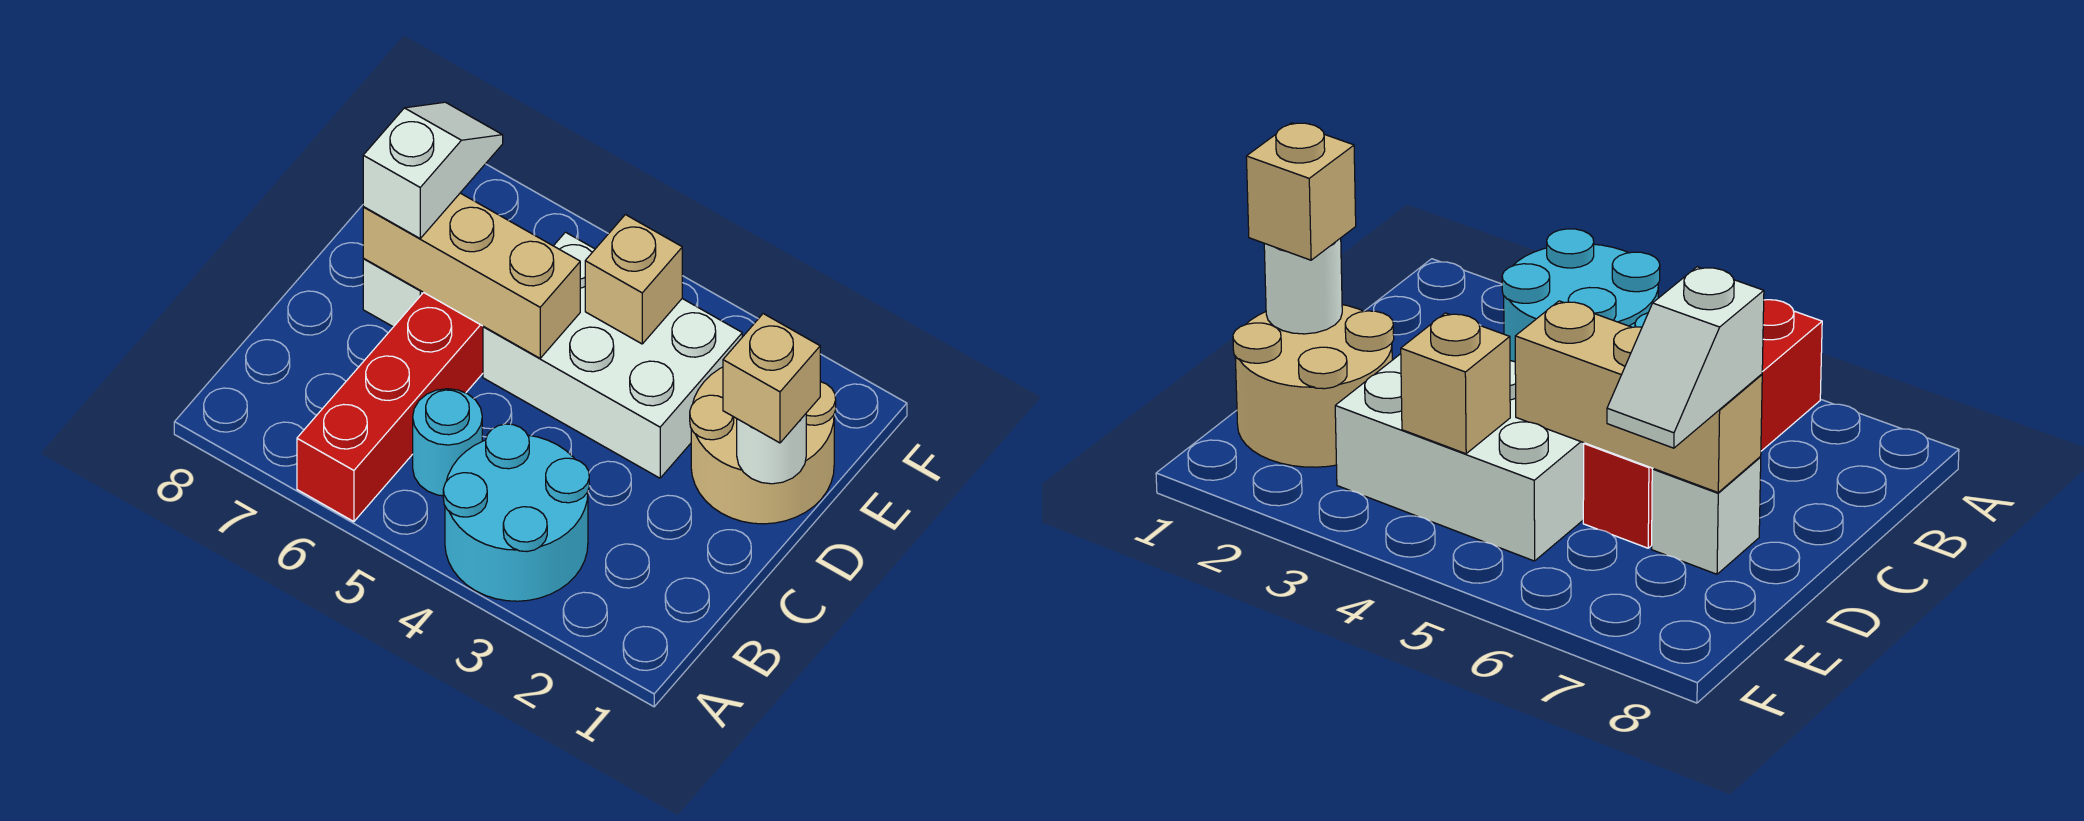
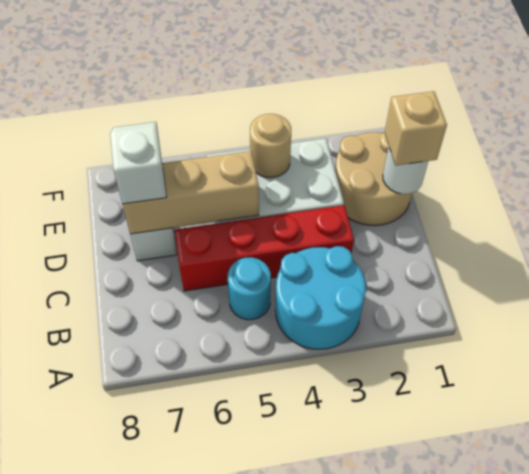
red 1x4 brick [297,292,483,522] -> red 1x4 brick turned to [175,205,354,291]
tan 1x1 brick [585,215,682,344] -> tan 1x1 round brick [250,114,291,178]

